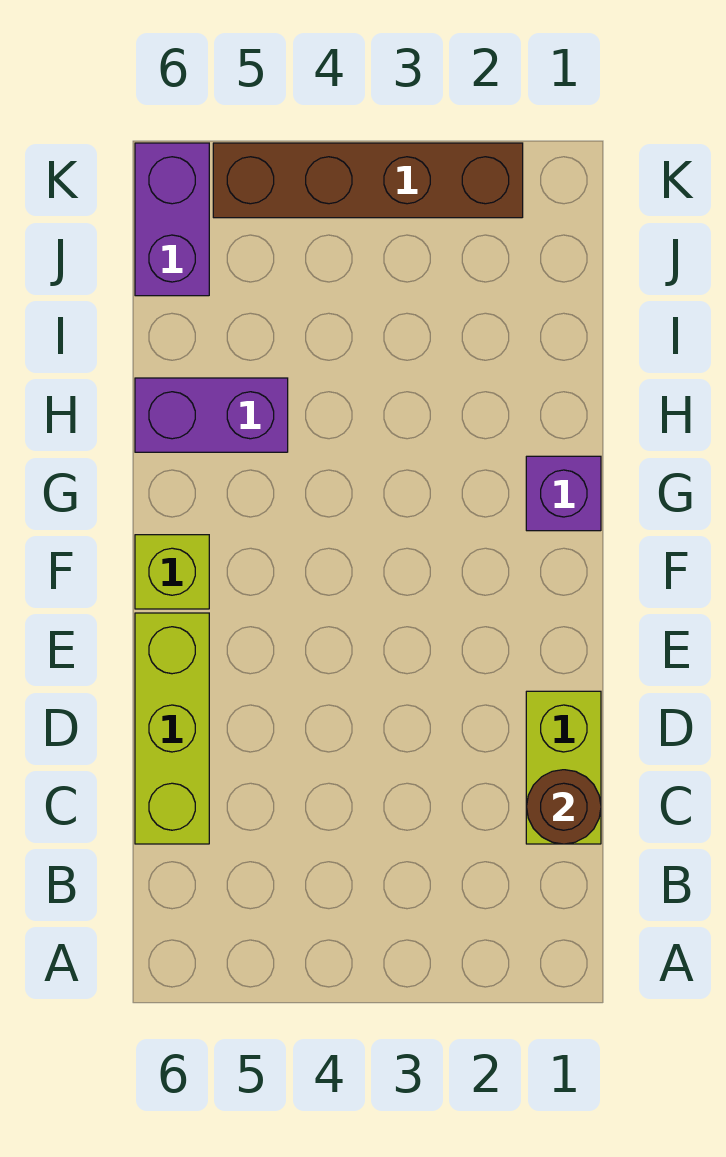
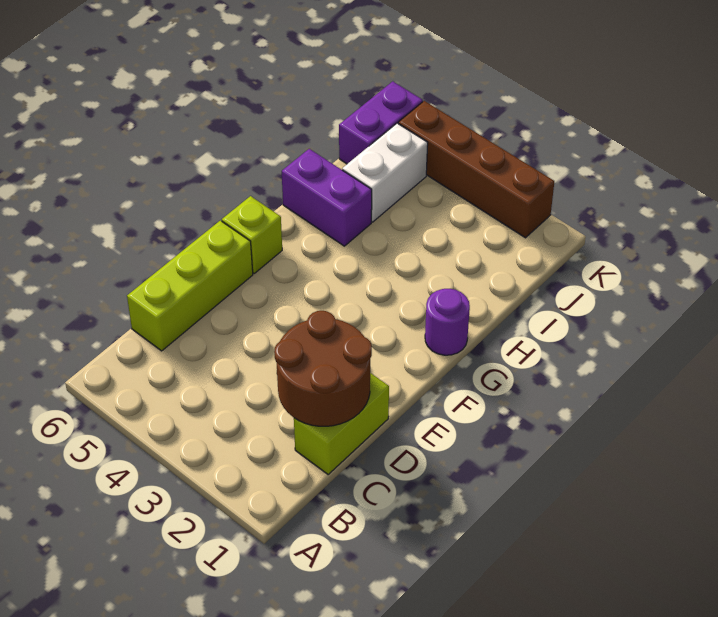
brown 1x1 round brick [526,770,601,844] -> brown 2x2 round brick [274,311,372,426]
purple 1x1 brick [526,456,601,531] -> purple 1x1 round brick [425,289,470,355]
none -> white 1x2 brick [342,123,428,222]

